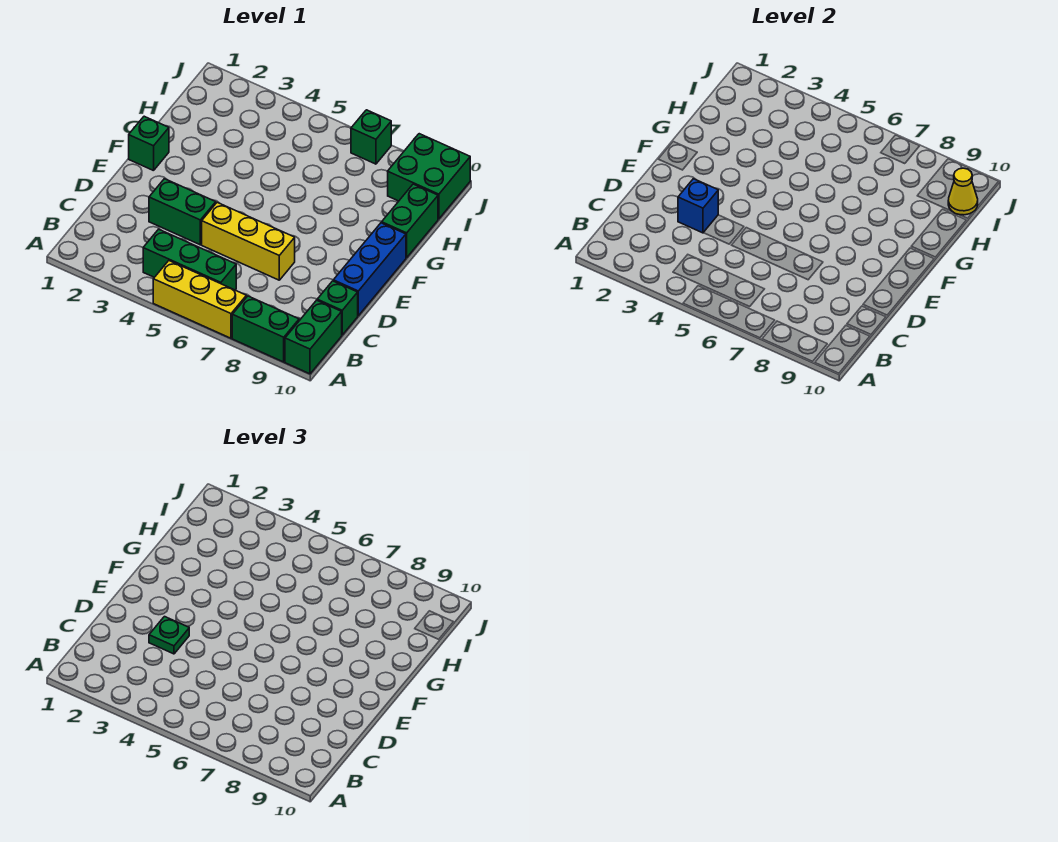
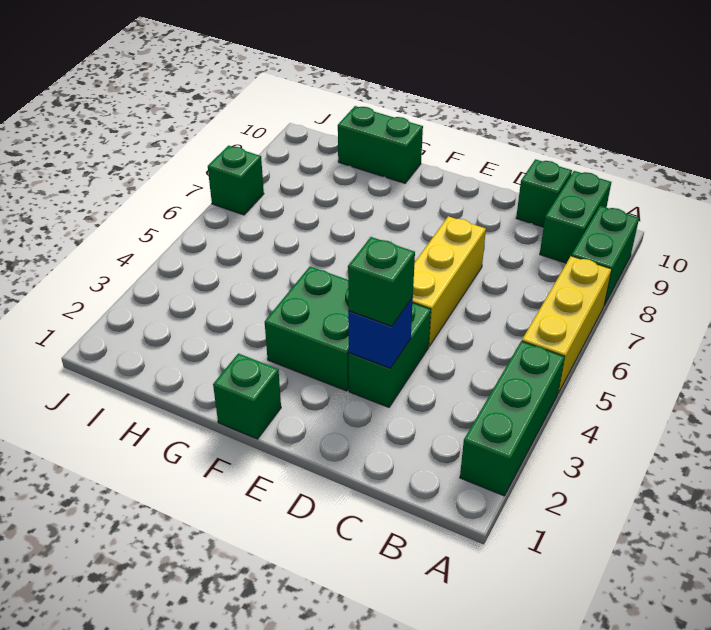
green 1x2 brick [285,300,342,374] -> green 1x2 brick turned to [540,171,611,263]
green 1x3 brick [143,229,236,290] -> green 1x3 brick moved to [460,341,565,496]
green 1x1 plate [149,617,189,654] -> green 1x1 brick [348,237,415,326]
blue 1x3 brick [333,223,406,316] -> none
green 2x2 brick [388,134,470,219] -> green 2x2 brick moved to [265,267,349,391]
yellow 1x1 cone [948,168,978,215] -> none

